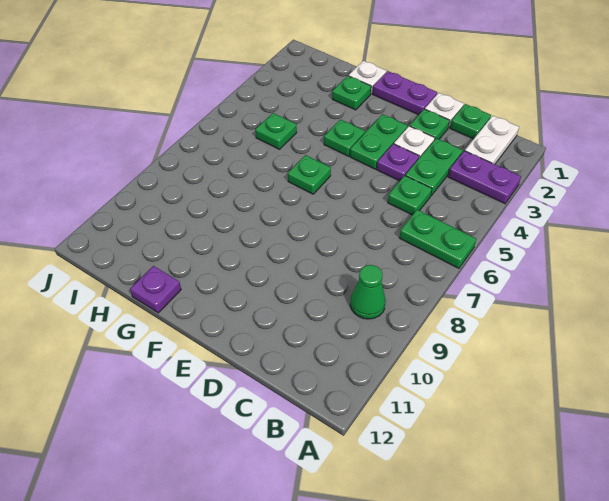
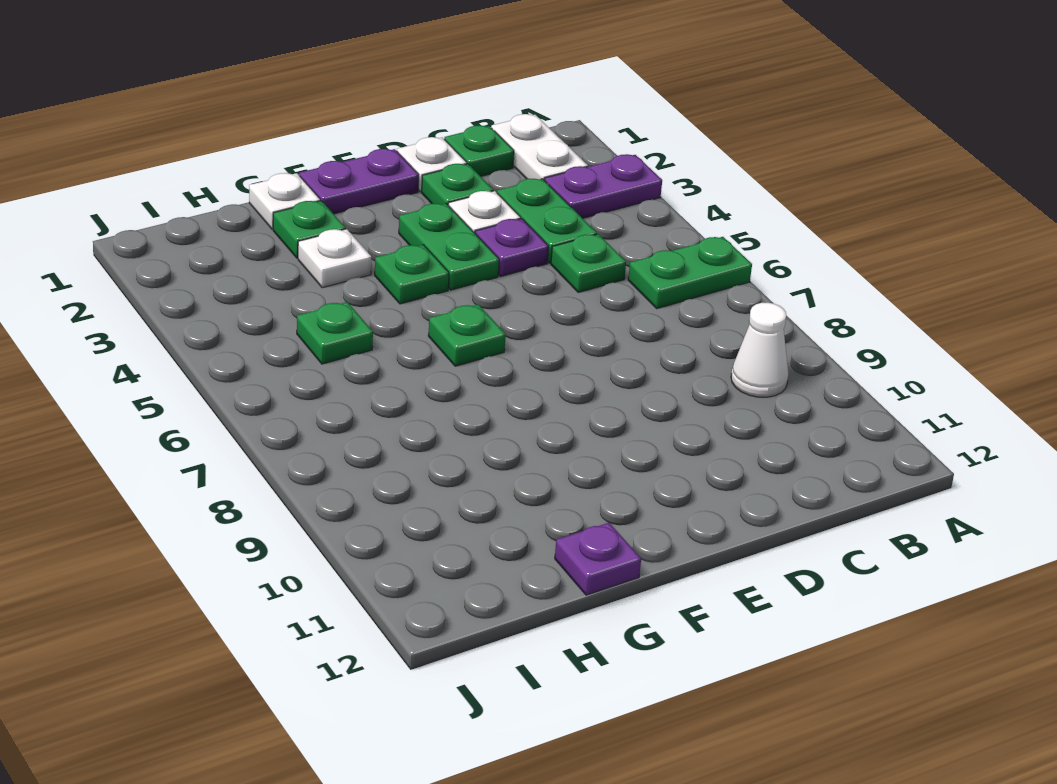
green 1x1 cone [350,265,386,319] -> white 1x1 cone [731,303,789,397]
none -> white 1x1 plate [298,229,371,288]

